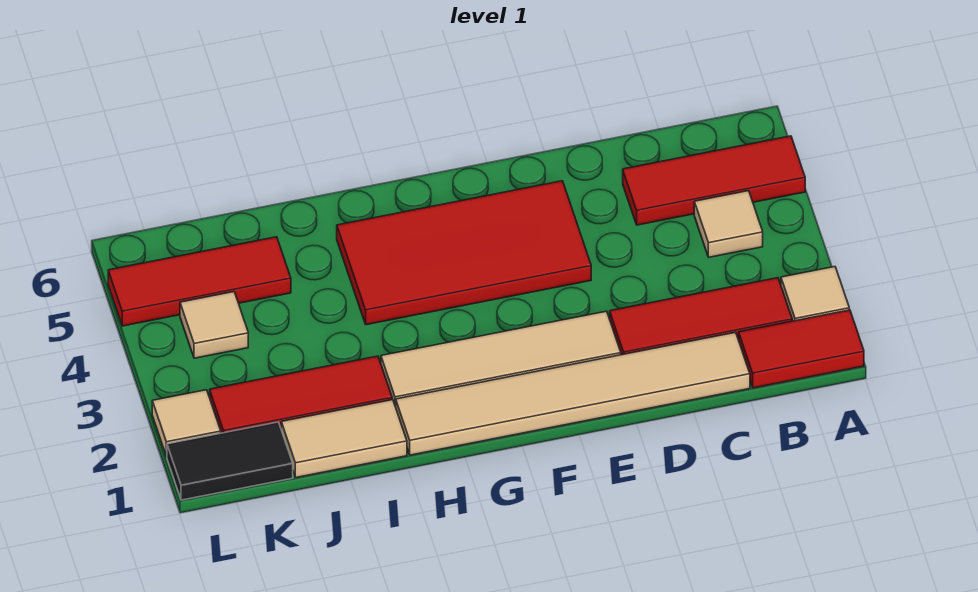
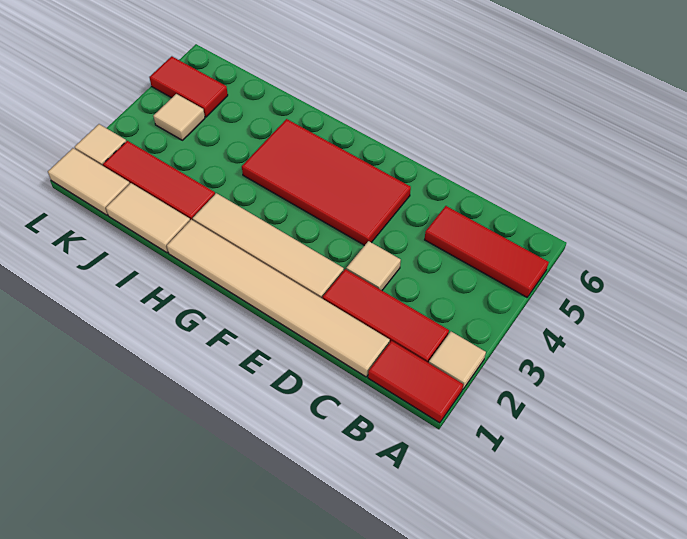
tan 1x1 tile [694,191,763,257] -> tan 1x1 tile moved to [346,241,401,290]
red 1x3 tile [108,237,291,326] -> red 1x2 tile [149,56,228,117]
black 1x2 tile [167,422,293,500] -> tan 1x2 tile [48,148,130,215]

